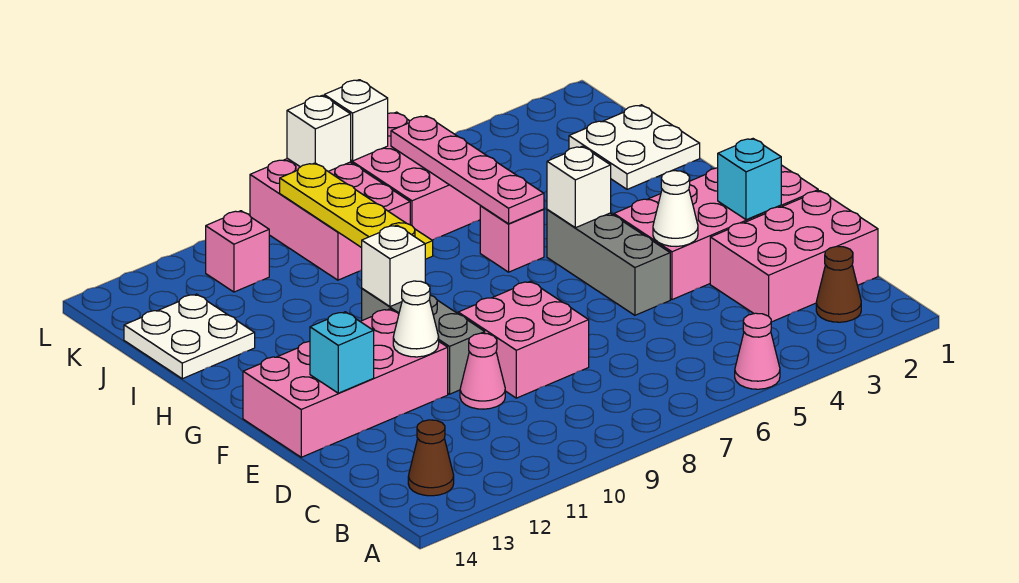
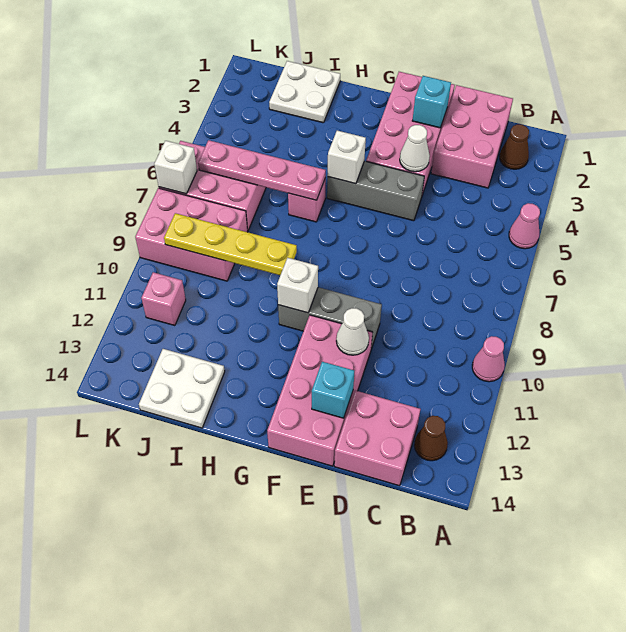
pink 2x2 brick [458,281,589,398] -> pink 2x2 brick moved to [334,391,420,486]
pink 1x1 cone [460,333,505,409] -> pink 1x1 cone moved to [472,336,505,382]
white 1x1 brick [287,95,351,171] -> none

